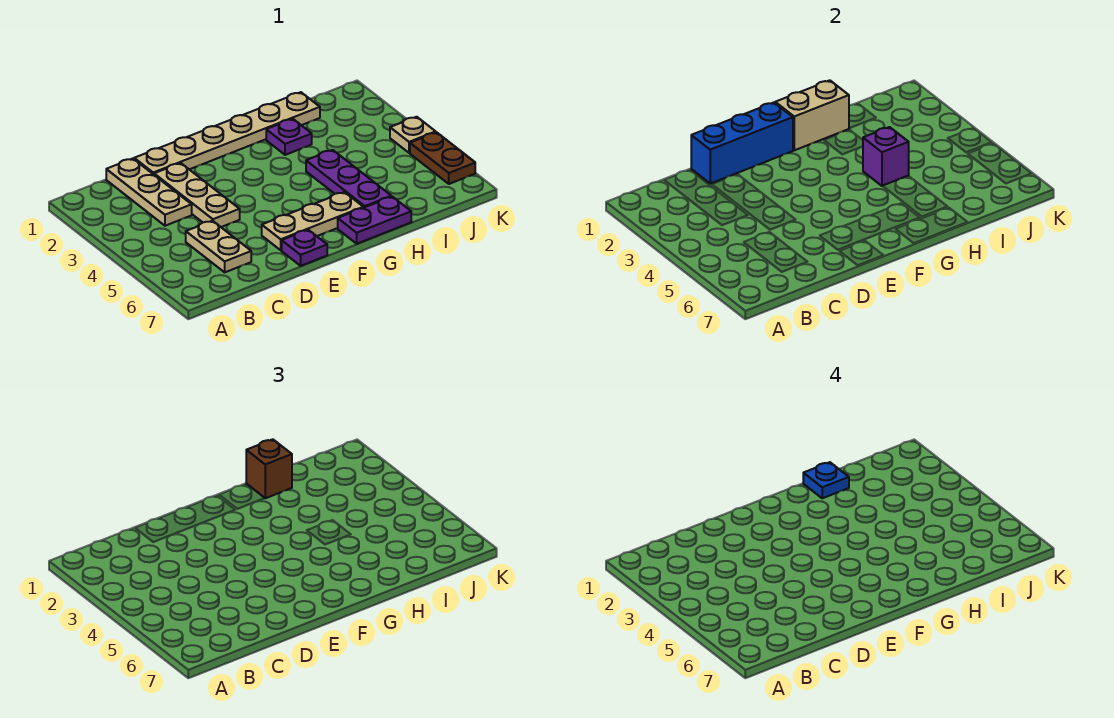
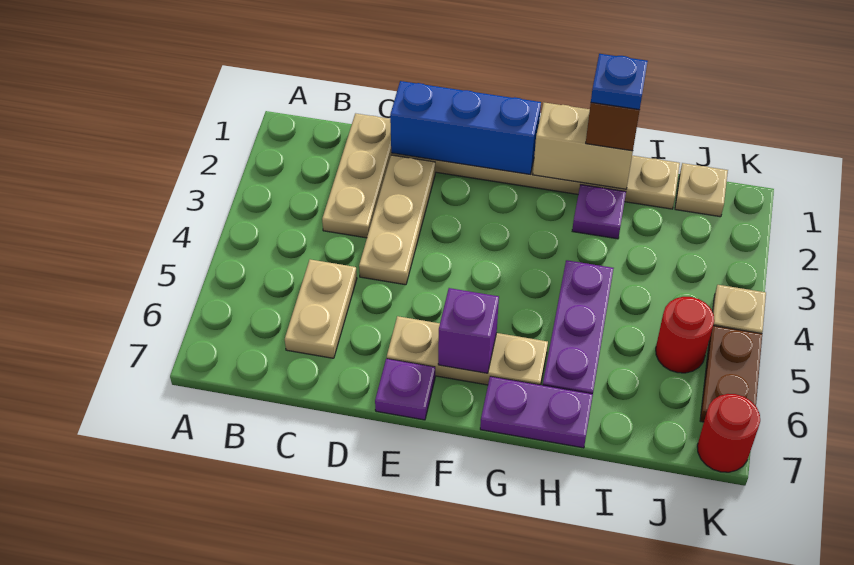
purple 1x1 brick [863,127,909,186] -> purple 1x1 brick moved to [438,288,499,373]
none -> tan 1x1 plate [675,163,728,217]
none -> red 1x1 round brick [656,297,714,373]
none -> red 1x1 round brick [697,394,760,472]

